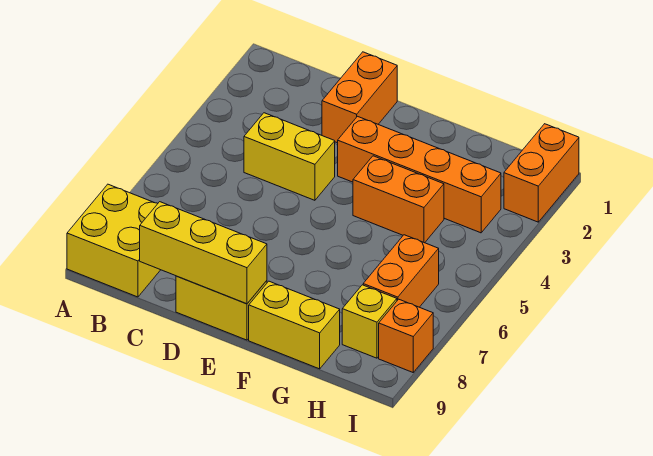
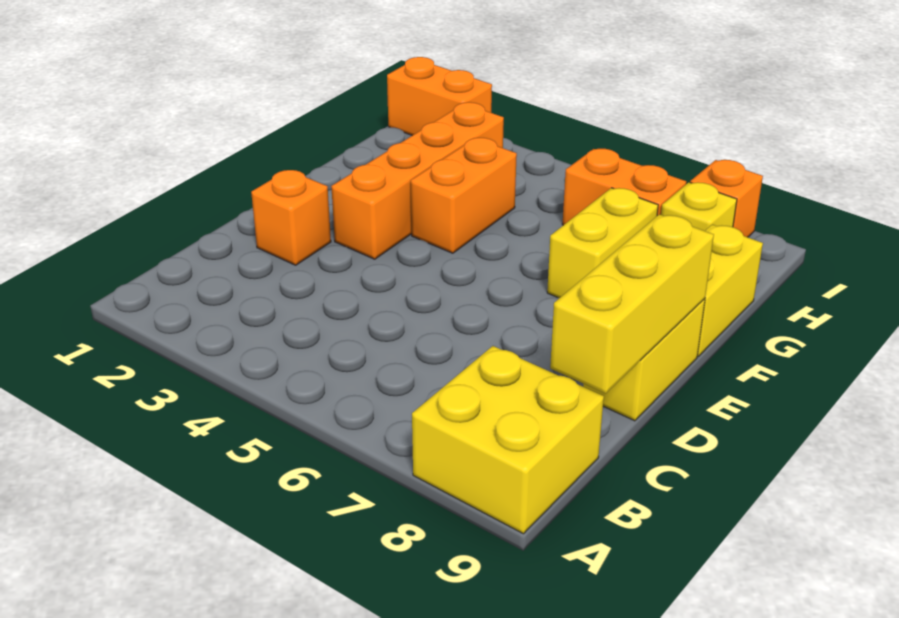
yellow 1x2 brick [244,113,335,200] -> yellow 1x2 brick moved to [547,188,658,298]
orange 1x2 brick [322,52,397,143] -> orange 1x1 brick [251,170,331,265]

